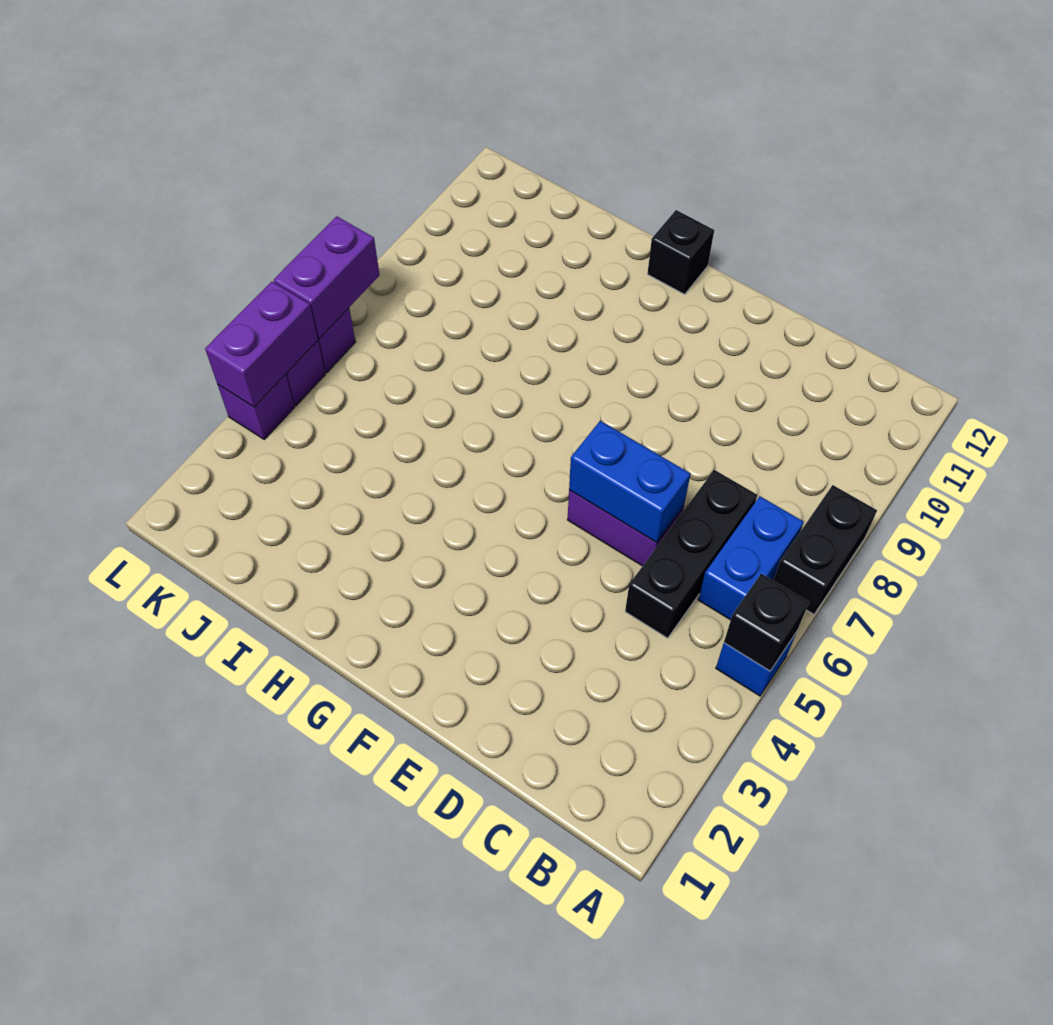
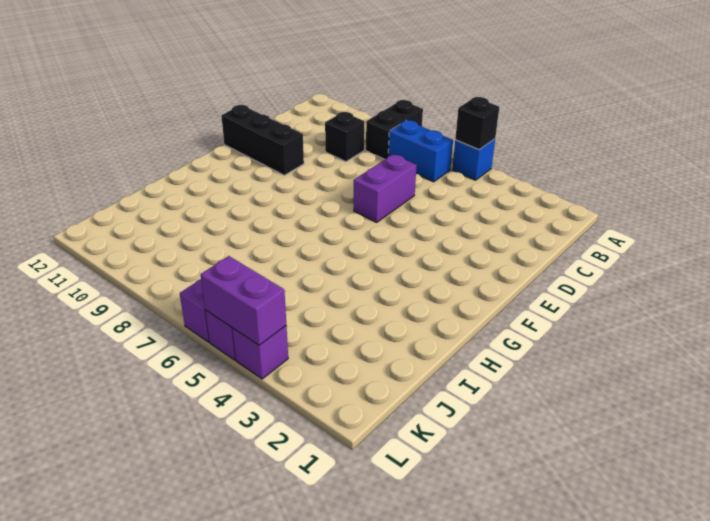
black 1x2 brick [773,485,877,614] -> black 1x2 brick turned to [366,100,423,159]
black 1x3 brick [625,470,757,638] -> black 1x3 brick moved to [221,105,304,175]
blue 1x2 brick [569,421,690,543] -> none
black 1x1 brick [647,210,714,294] -> black 1x1 brick moved to [325,112,364,162]
purple 1x2 brick [274,216,380,339] -> none

